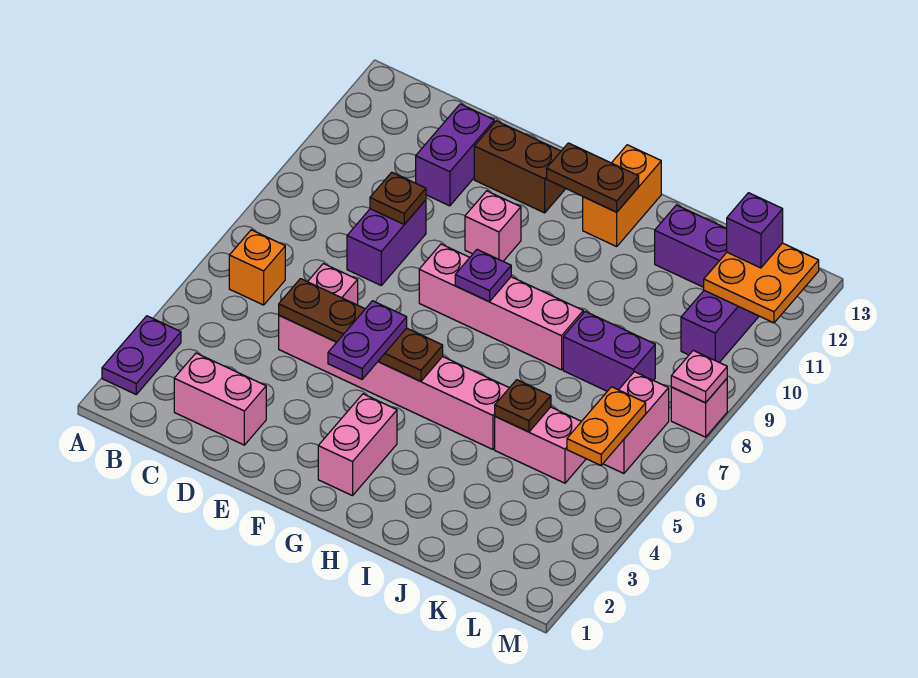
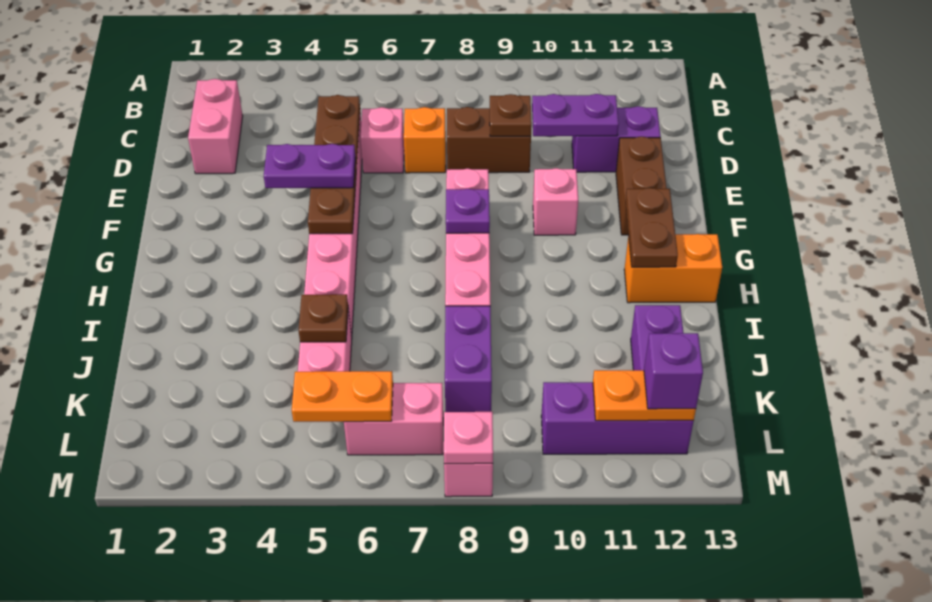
purple 1x2 plate [102,316,181,394] -> purple 1x2 plate moved to [532,94,619,136]
orange 1x1 brick [229,230,285,305] -> orange 1x1 brick moved to [404,107,446,173]
purple 1x2 brick [347,200,426,285] -> brown 1x2 brick [447,107,531,173]
pink 1x2 brick [318,394,397,496] -> none
orange 2x2 plate [704,243,819,323] -> orange 1x2 plate [593,370,696,421]

